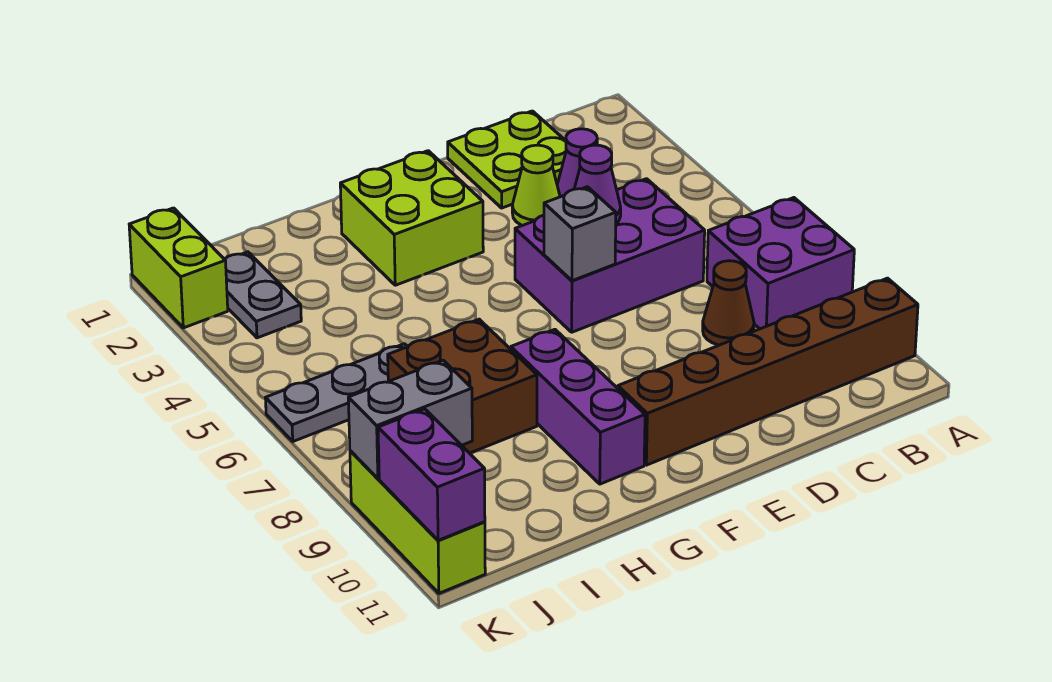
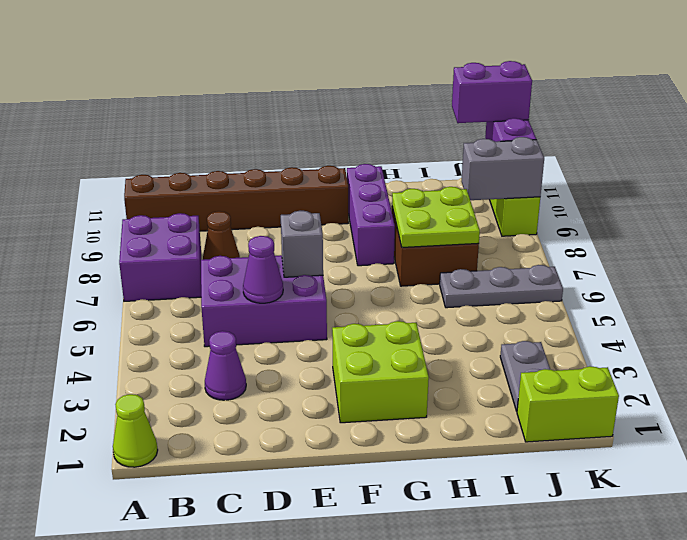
lime 2x2 plate [448,111,566,208] -> lime 2x2 plate moved to [392,187,480,247]
lime 1x1 cone [512,145,560,226] -> lime 1x1 cone moved to [113,394,158,467]
none -> purple 1x2 brick [452,61,532,123]
lime 1x2 brick [129,208,228,328] -> lime 1x2 brick turned to [517,366,619,442]

